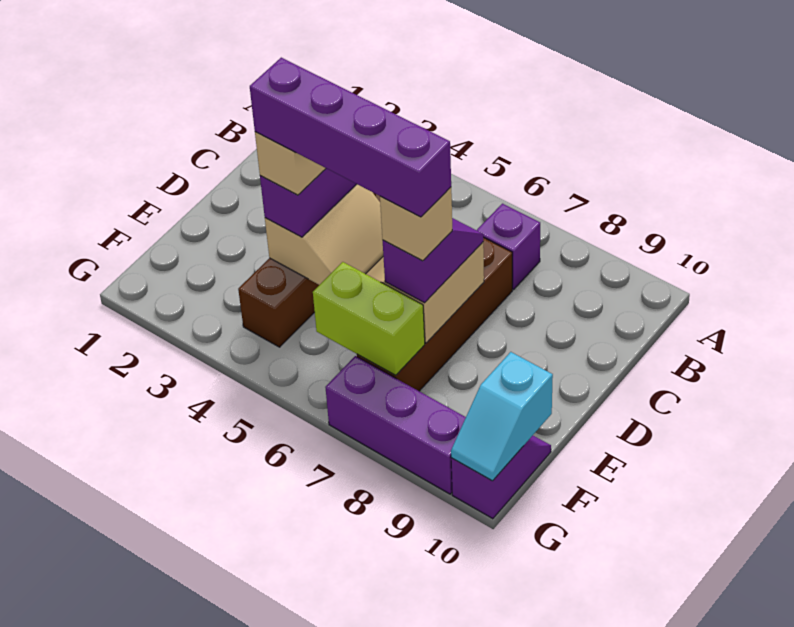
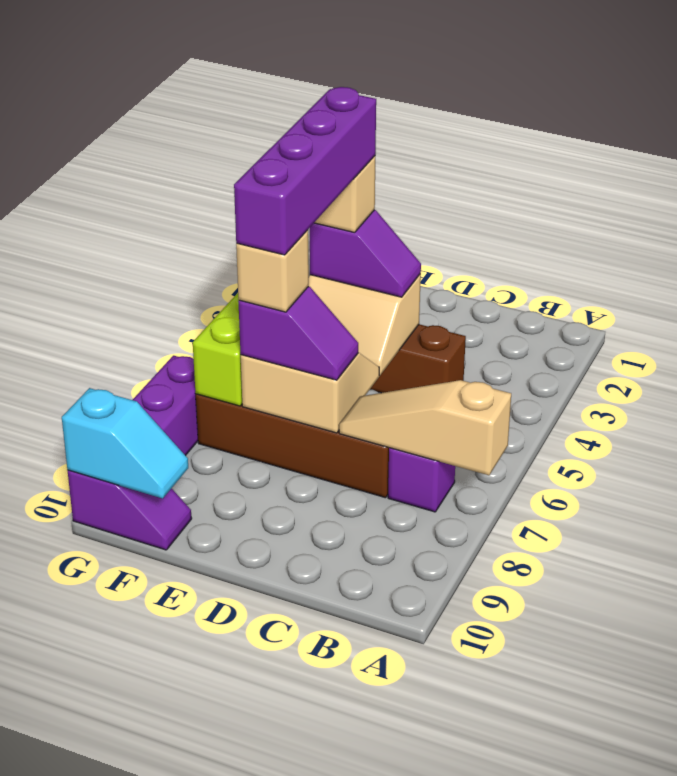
none -> tan 1x3 slope [339,380,511,475]
cyan 1x2 slope [451,352,553,481] -> cyan 1x2 slope turned to [62,388,188,498]

